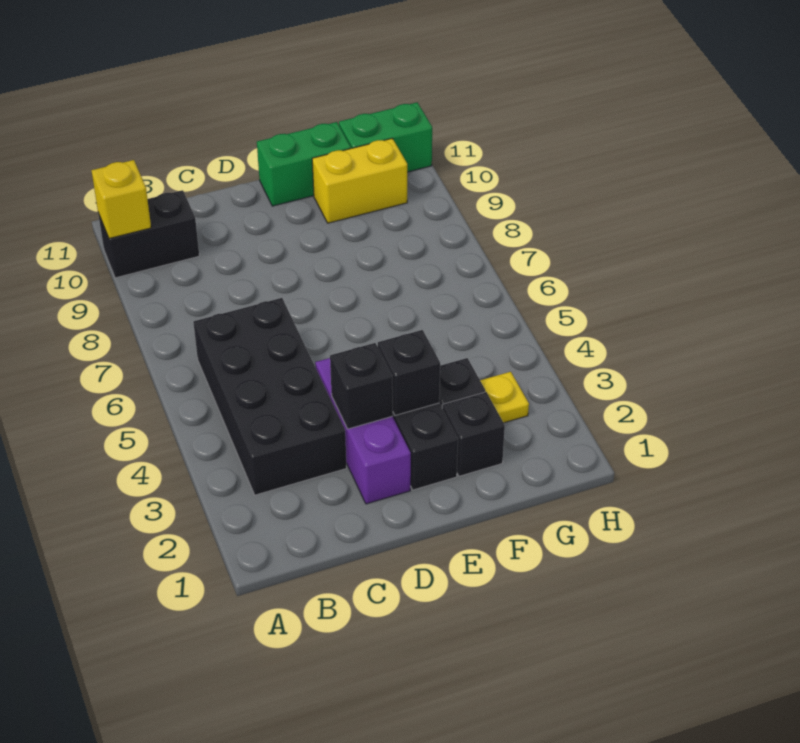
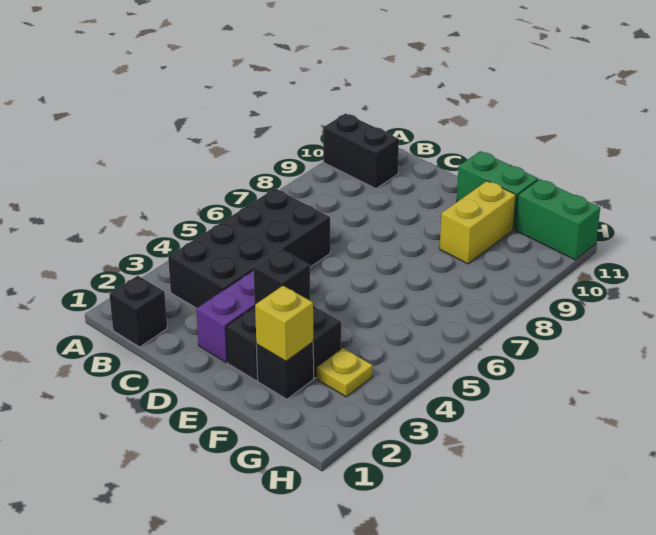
yellow 1x1 brick [91,160,151,238] -> yellow 1x1 brick moved to [255,286,313,361]
black 1x1 brick [330,343,393,429] -> black 1x1 brick moved to [109,276,167,347]
yellow 1x2 brick [312,138,407,223] -> yellow 1x2 brick turned to [440,181,516,264]

